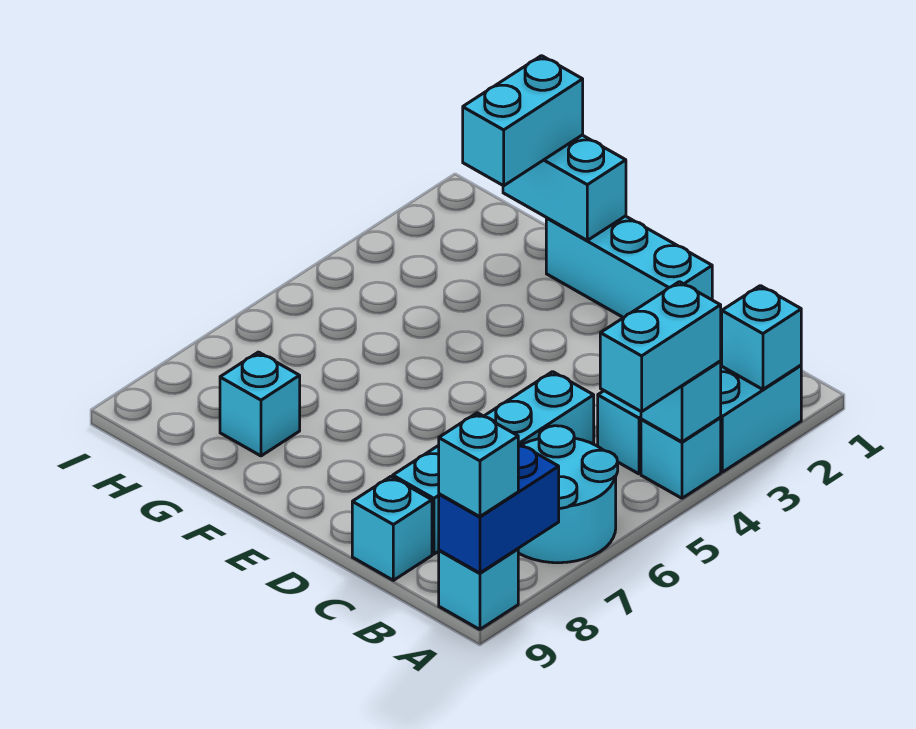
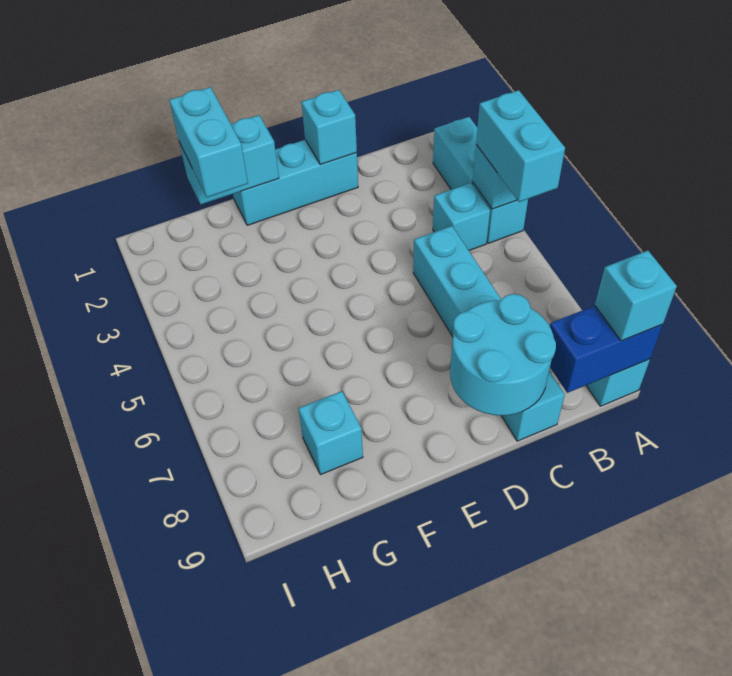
cyan 1x1 brick [722,286,801,389] -> cyan 1x1 brick moved to [302,90,357,165]
cyan 2x2 round brick [518,426,618,563] -> cyan 2x2 round brick moved to [450,294,556,416]
blue 1x2 brick [439,443,559,573] -> blue 1x2 brick turned to [550,306,663,393]

